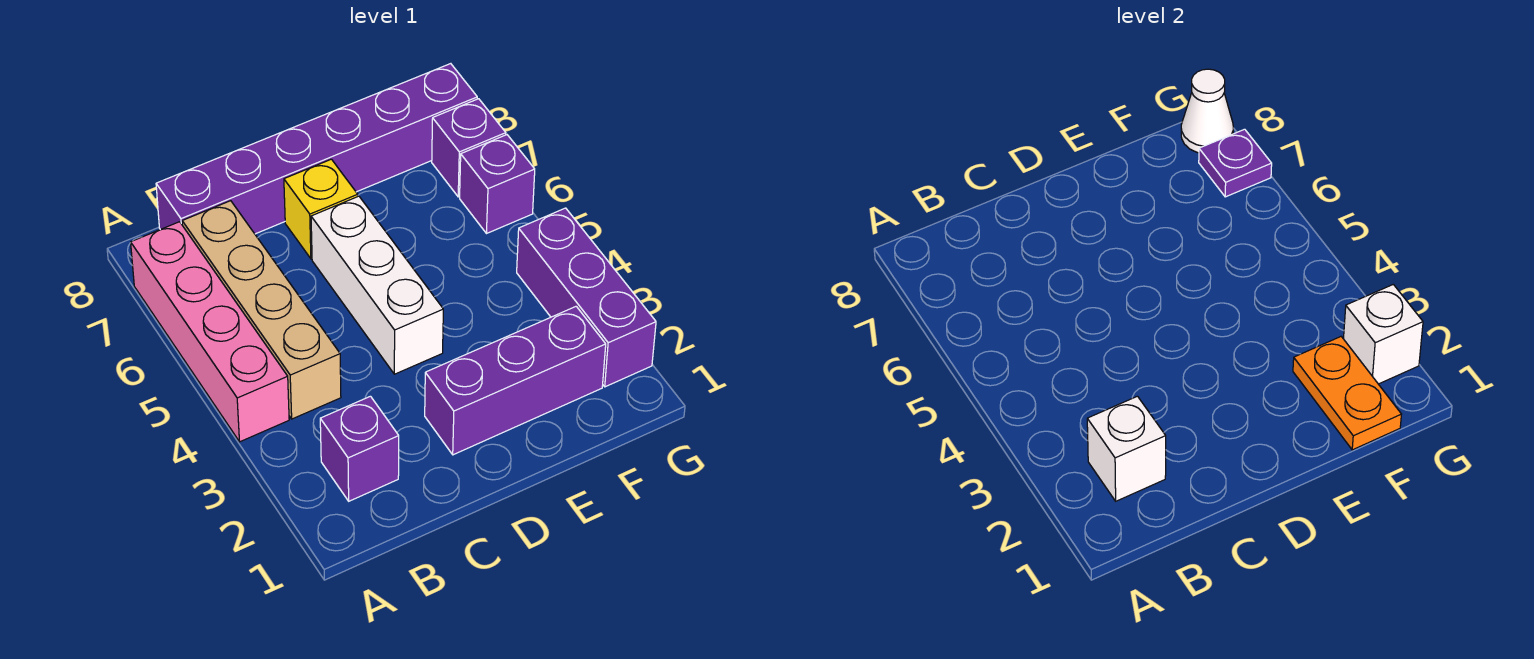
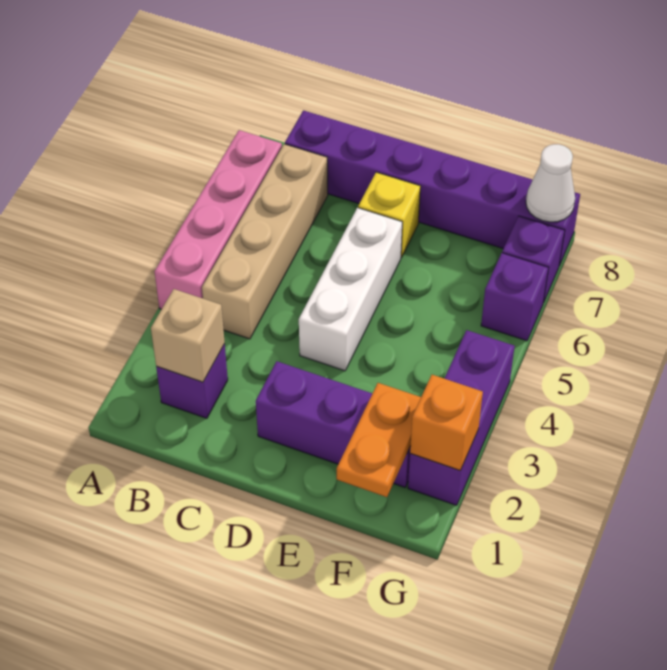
white 1x1 brick [1087,396,1166,501] -> tan 1x1 brick [151,289,225,382]
white 1x1 brick [1344,284,1423,384] -> orange 1x1 brick [410,375,483,470]
purple 1x1 plate [1199,129,1272,197] -> none

